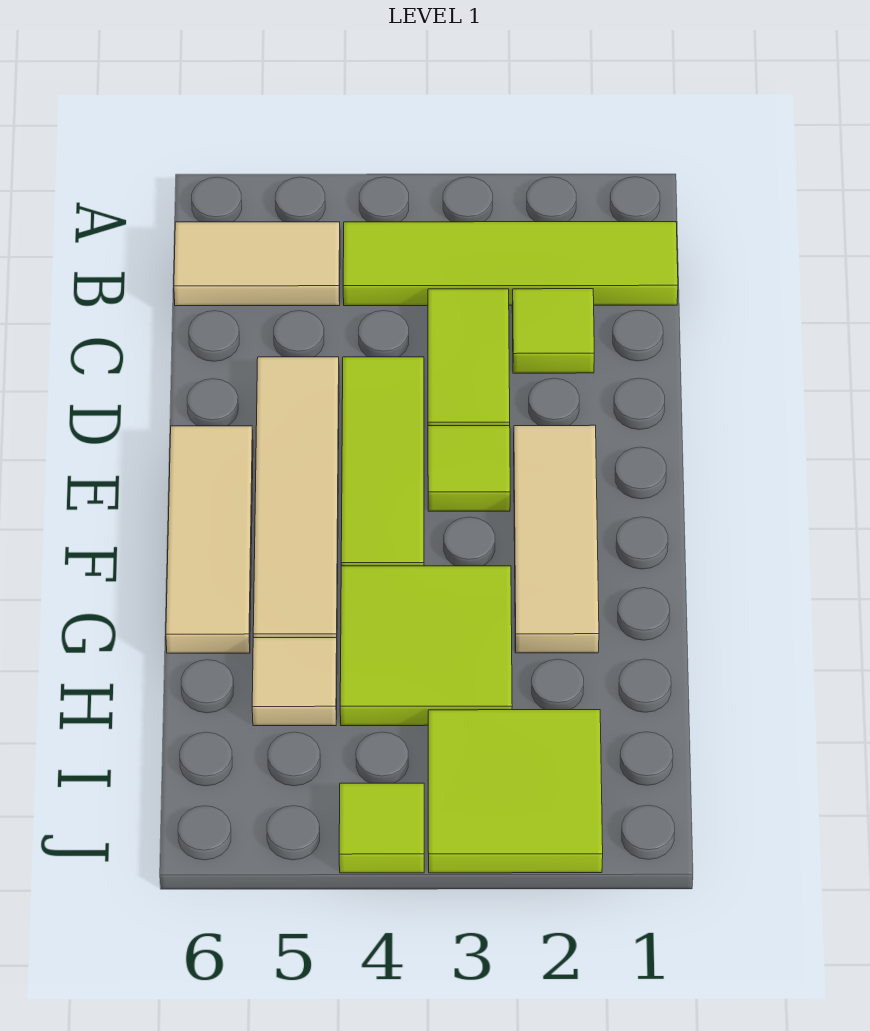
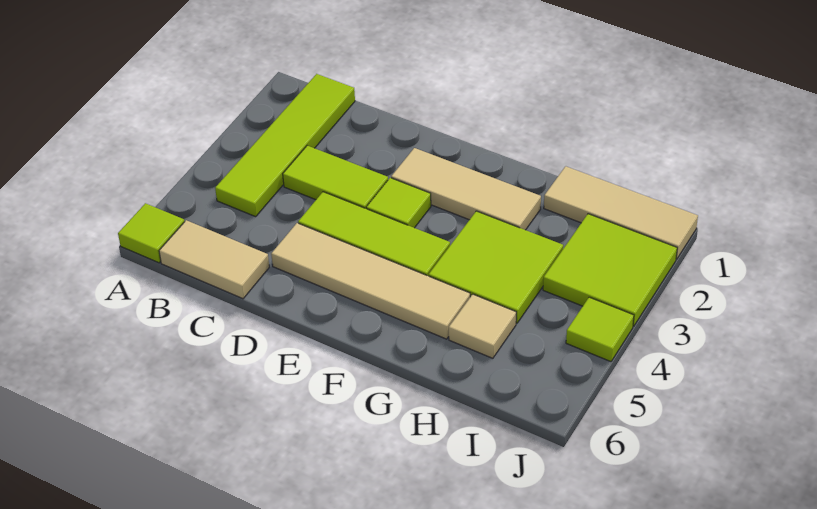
tan 1x2 tile [174,222,340,306] -> tan 1x2 tile turned to [159,220,269,299]
lime 1x1 tile [512,289,594,373] -> lime 1x1 tile moved to [118,203,185,263]
tan 1x3 tile [166,426,253,653] -> tan 1x3 tile moved to [544,166,698,259]

